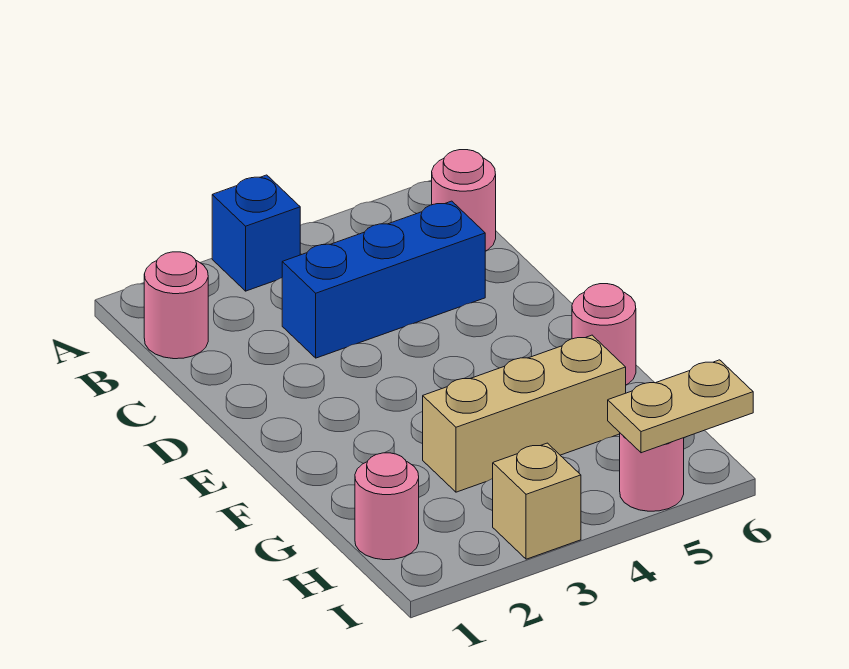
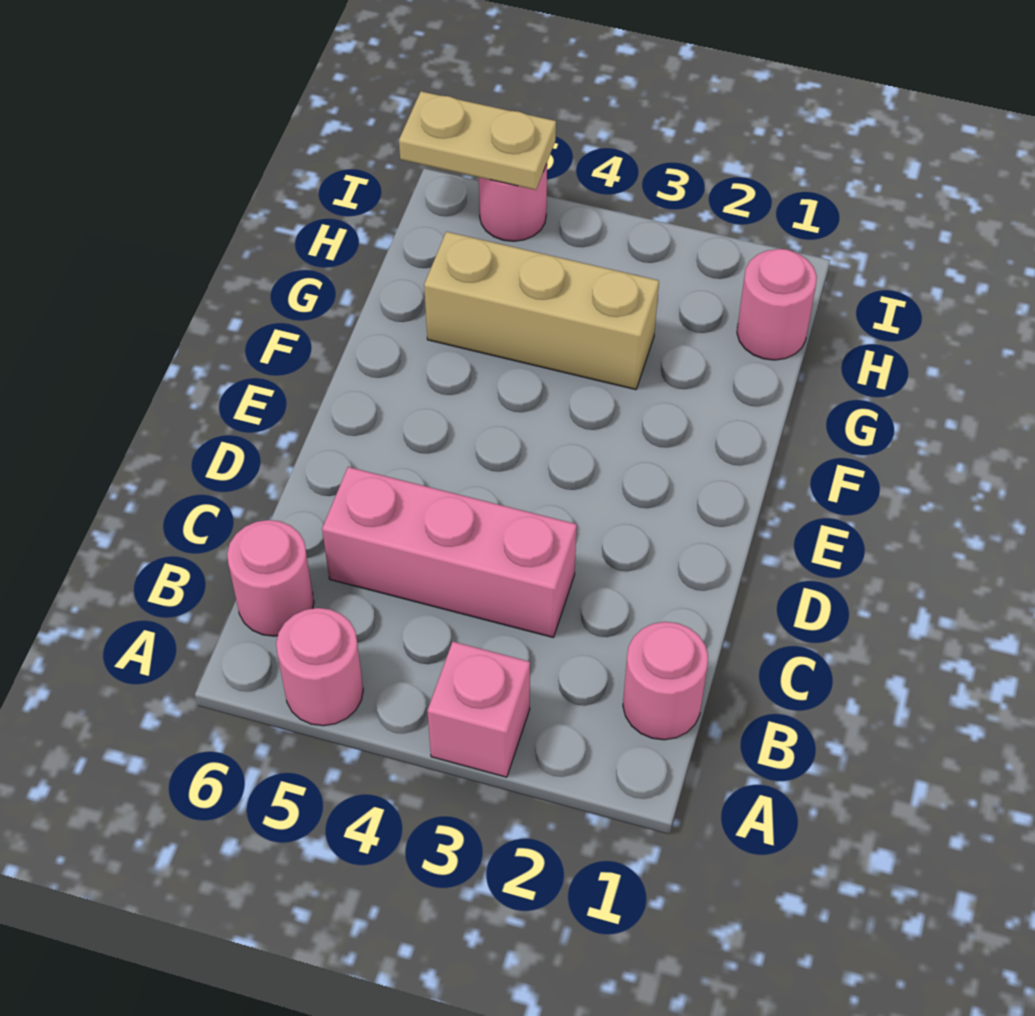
blue 1x1 brick [212,175,300,291] -> pink 1x1 brick [427,642,530,777]
blue 1x3 brick [282,201,485,358] -> pink 1x3 brick [322,467,577,637]
pink 1x1 round brick [572,284,636,385] -> pink 1x1 round brick moved to [276,608,363,726]
tan 1x1 brick [493,443,581,559] -> none

